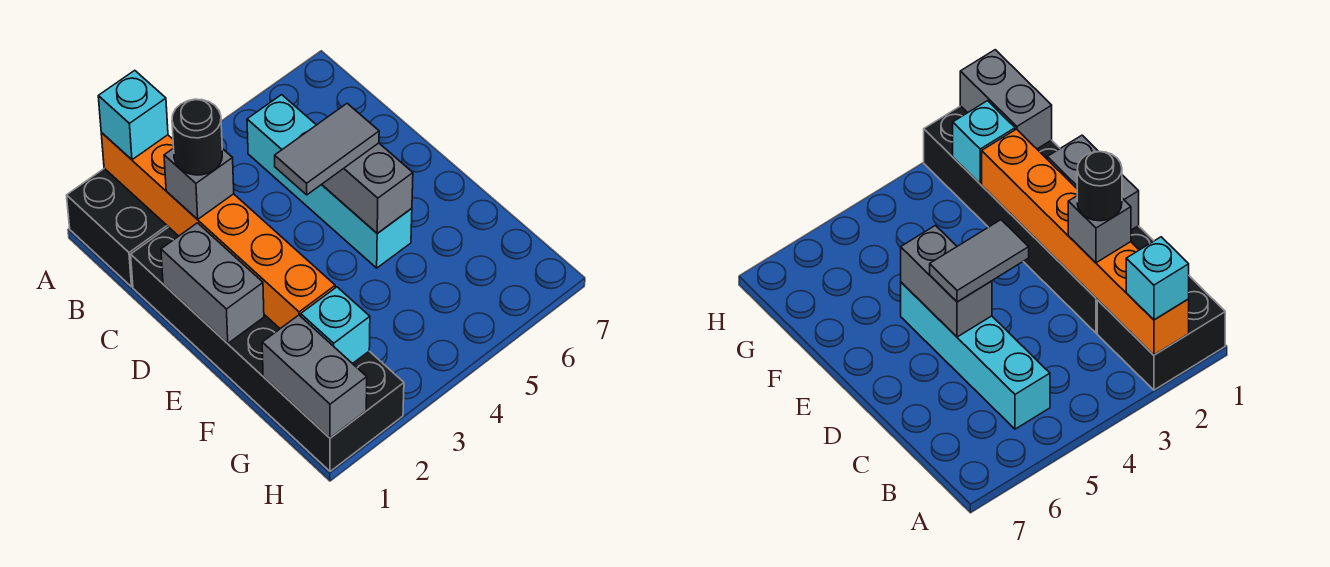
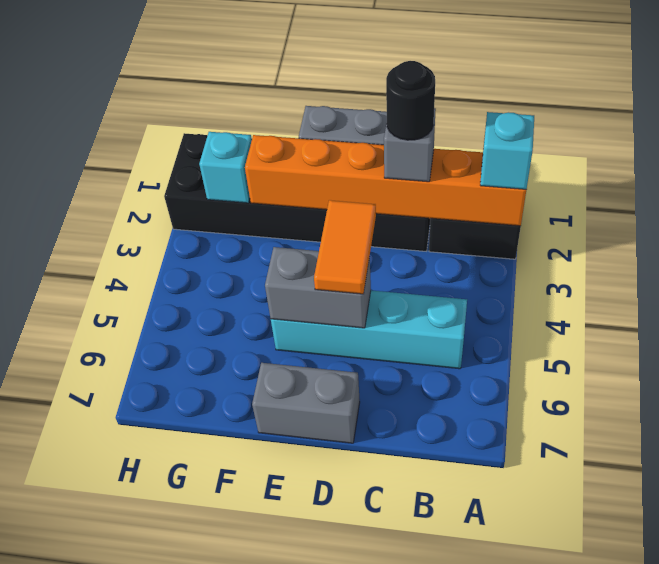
grey 1x2 tile [275,103,379,195] -> orange 1x2 tile [314,200,376,294]
grey 1x2 brick [262,315,367,438] -> grey 1x2 brick moved to [252,363,360,443]

